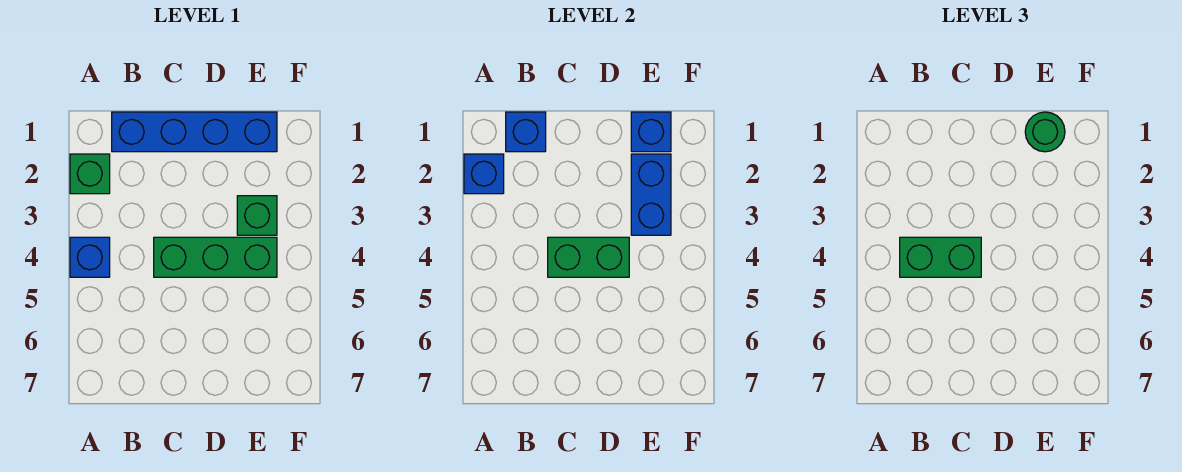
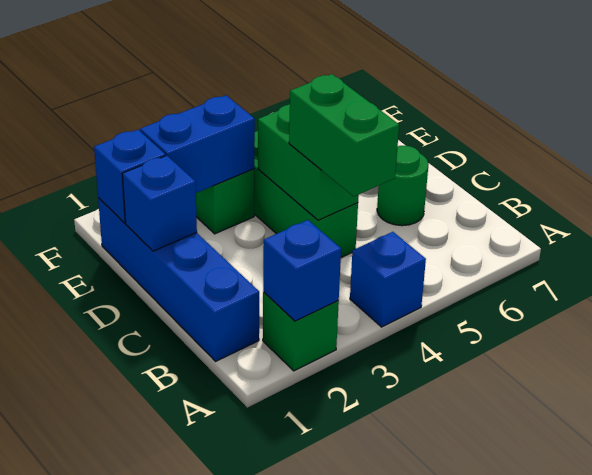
blue 1x1 brick [506,112,546,152] -> blue 1x1 brick moved to [122,156,197,251]
green 1x1 round brick [1025,112,1065,152] -> green 1x1 round brick moved to [377,146,429,226]

